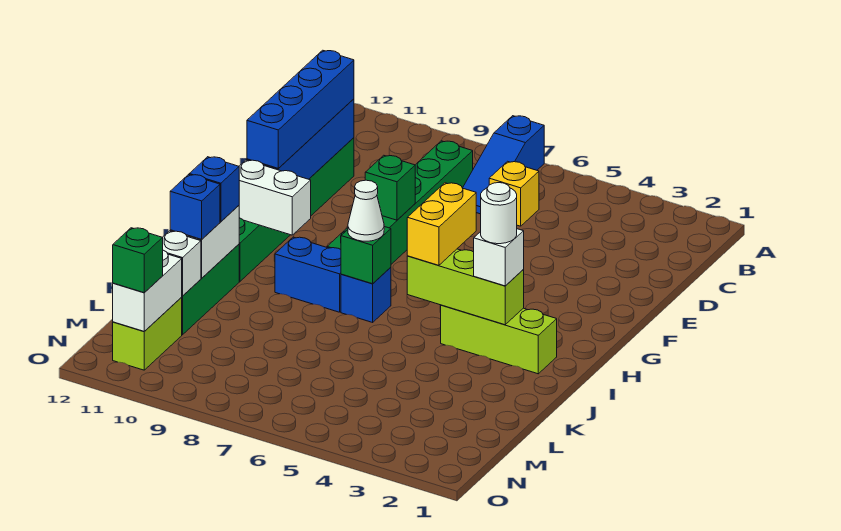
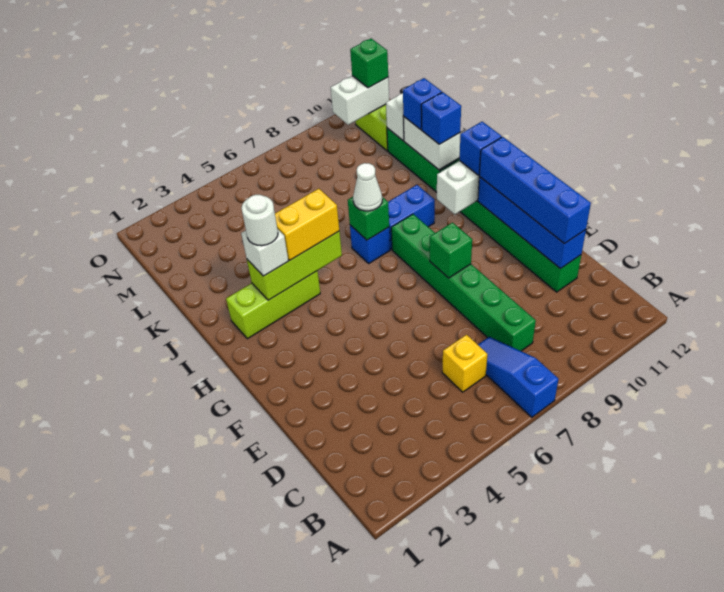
yellow 1x2 brick [407,183,476,265] -> yellow 1x2 brick turned to [275,189,339,260]
none -> blue 1x1 brick [460,122,502,175]
white 1x2 brick [113,250,182,331] -> white 1x2 brick turned to [331,76,389,125]

